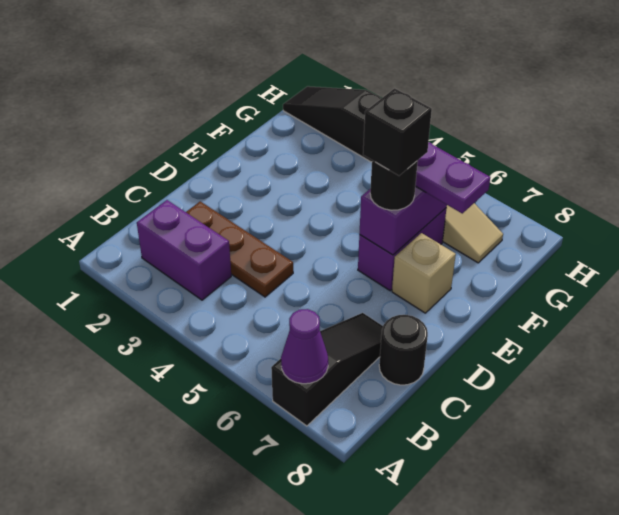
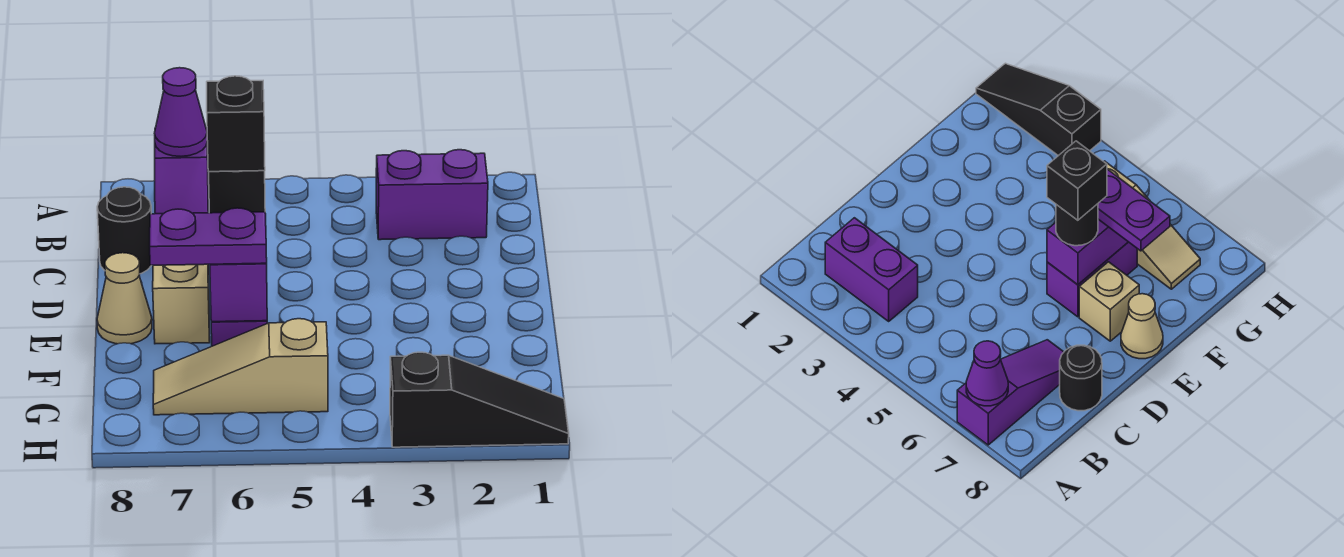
black 1x3 slope [271,313,383,426] -> purple 1x3 slope [155,127,209,275]
brown 1x3 plate [186,201,293,297] -> none
none -> tan 1x1 cone [97,253,152,344]

